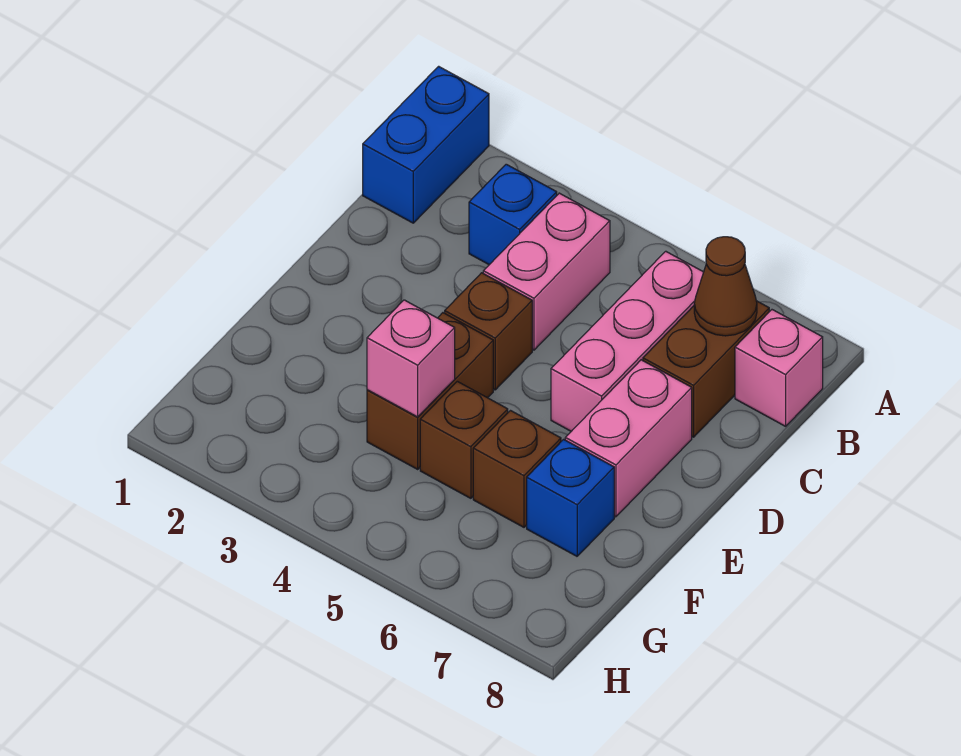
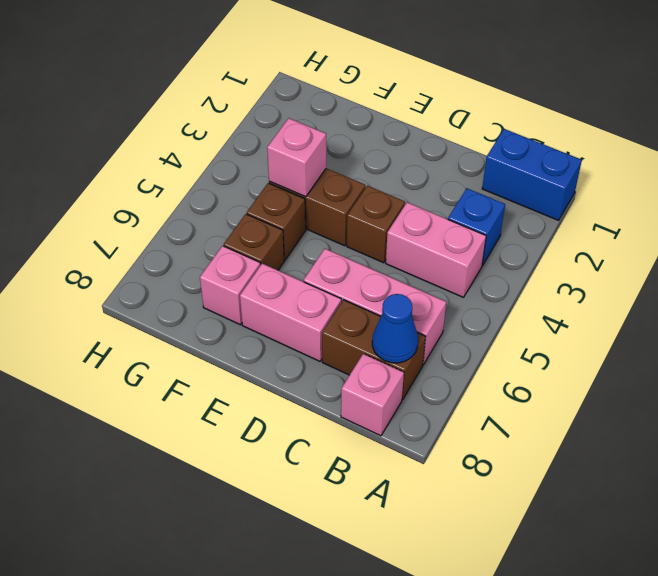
brown 1x1 cone [694,237,757,336] -> blue 1x1 cone [372,294,418,363]
blue 1x1 brick [527,439,614,556] -> pink 1x1 brick [200,246,260,325]

